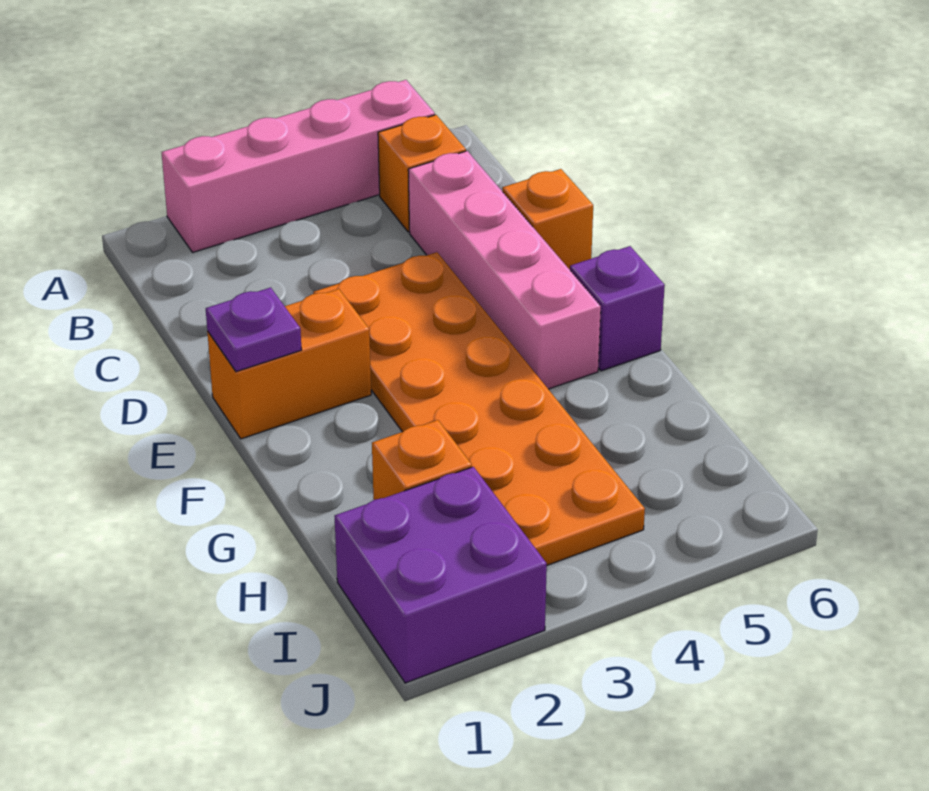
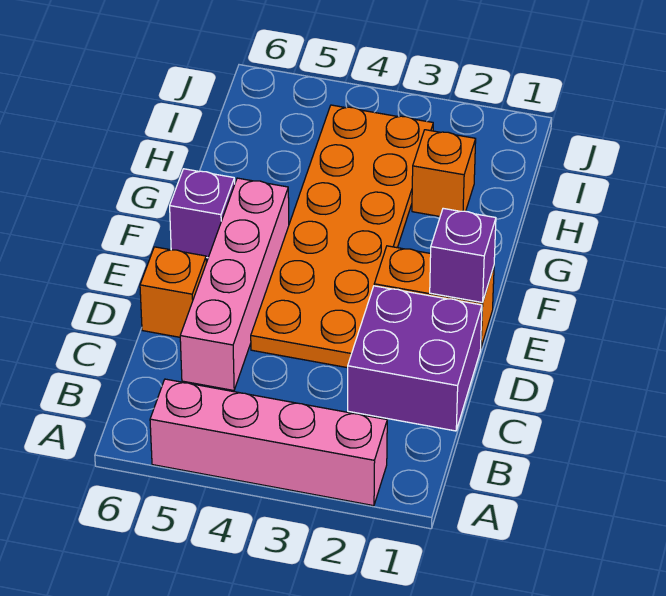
orange 1x1 brick [378,115,466,232] -> none
purple 1x1 plate [206,288,302,372] -> purple 1x1 brick [430,208,496,303]
purple 2x2 brick [335,467,547,683] -> purple 2x2 brick moved to [348,286,482,431]

